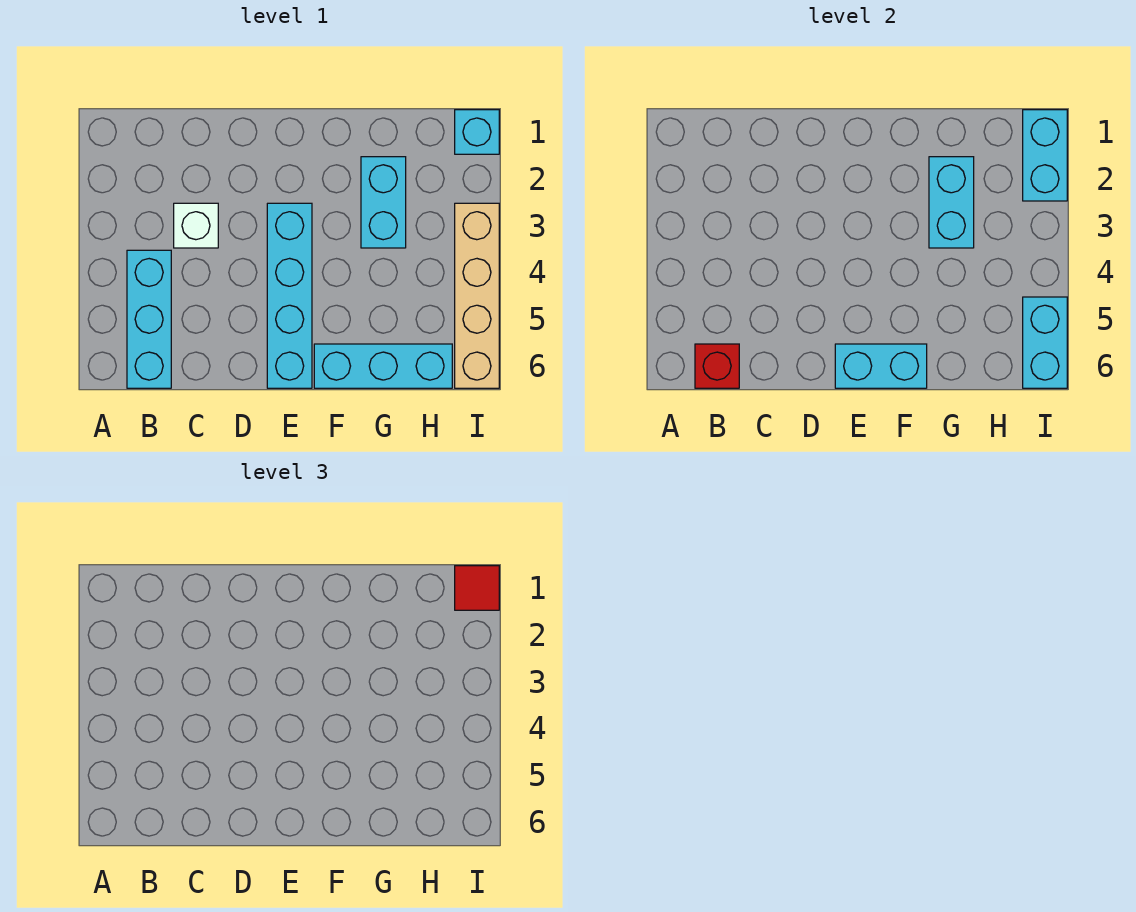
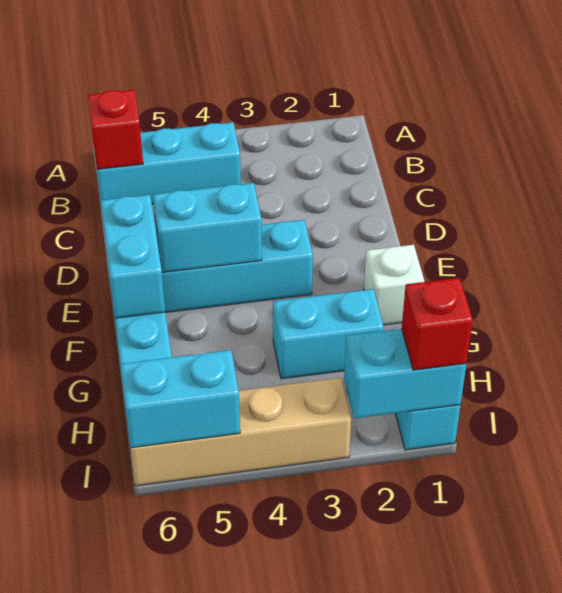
white 1x1 brick [174,203,218,248] -> white 1x1 brick moved to [364,245,424,325]
cyan 1x2 brick [929,157,974,248] -> cyan 1x2 brick moved to [153,183,262,272]
red 1x1 tile [455,566,499,610] -> red 1x1 brick [402,278,473,370]

